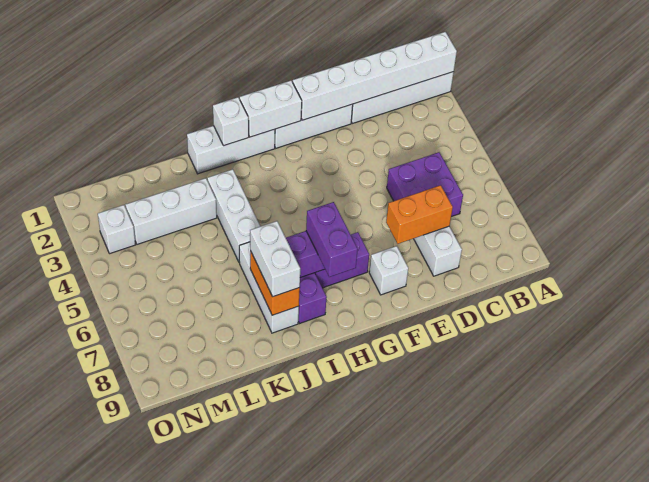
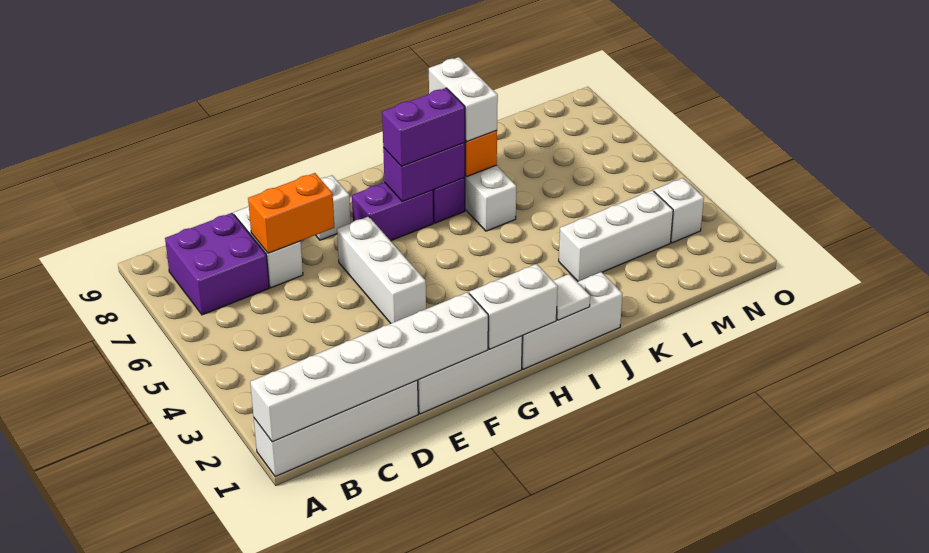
purple 2x2 brick [387,152,463,216] -> purple 2x2 brick moved to [165,213,269,315]
purple 1x2 brick [306,202,358,277] -> purple 1x2 brick turned to [382,88,465,166]
white 1x1 brick [213,97,249,146] -> white 1x1 tile [553,274,590,320]
white 1x3 brick [207,169,260,263] -> white 1x3 brick moved to [337,216,426,323]

